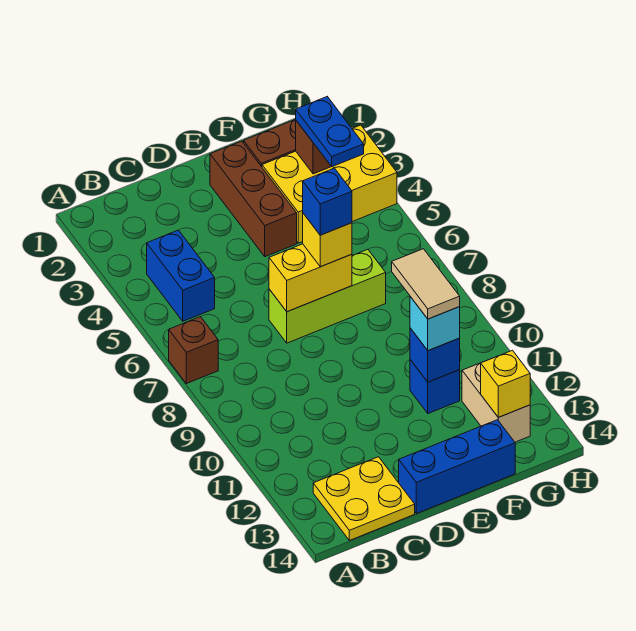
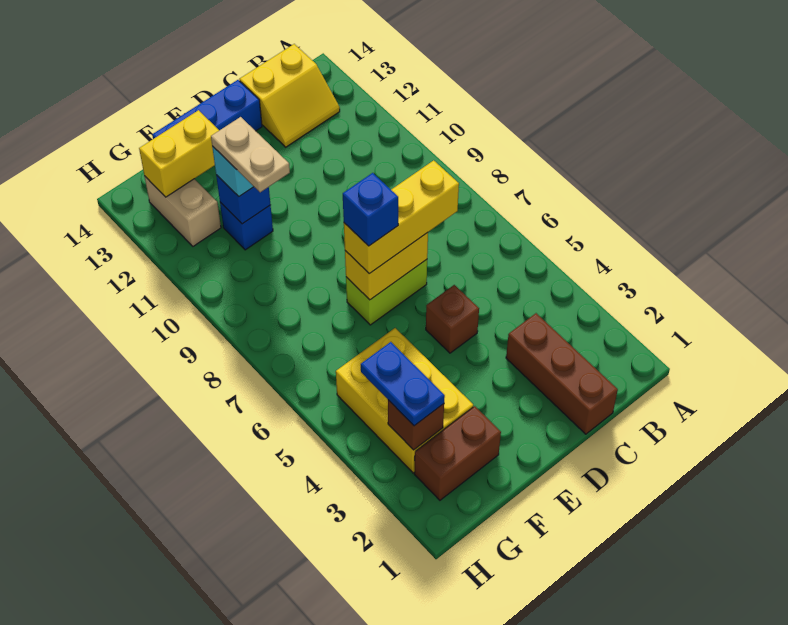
brown 1x1 brick [169,317,218,384] -> brown 1x1 brick moved to [426,285,479,353]
blue 1x2 brick [147,230,215,321] -> none
yellow 2x2 plate [313,457,415,540] -> yellow 2x2 slope [240,44,340,147]
lime 1x3 brick [269,249,386,343] -> lime 1x2 brick [346,260,427,325]
brown 1x3 brick [210,141,297,257] -> brown 1x3 brick moved to [506,313,618,434]
yellow 1x1 brick [303,213,352,267] -> yellow 1x3 brick [344,160,459,274]
yellow 2x3 brick [262,125,397,243] -> yellow 2x3 brick turned to [336,328,473,473]
tan 1x2 tile [392,249,460,319] -> tan 1x2 plate [211,117,290,192]
yellow 1x1 brick [481,350,530,417] -> yellow 1x2 brick [139,110,219,197]

